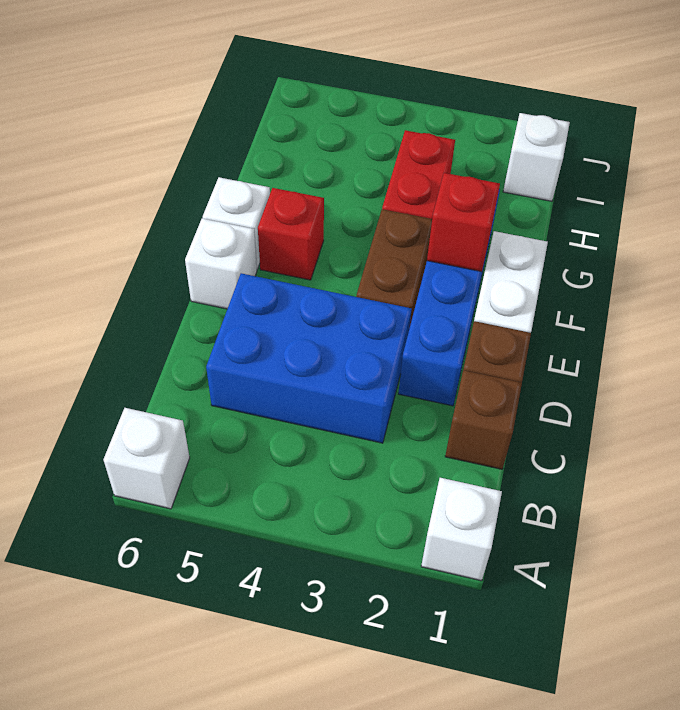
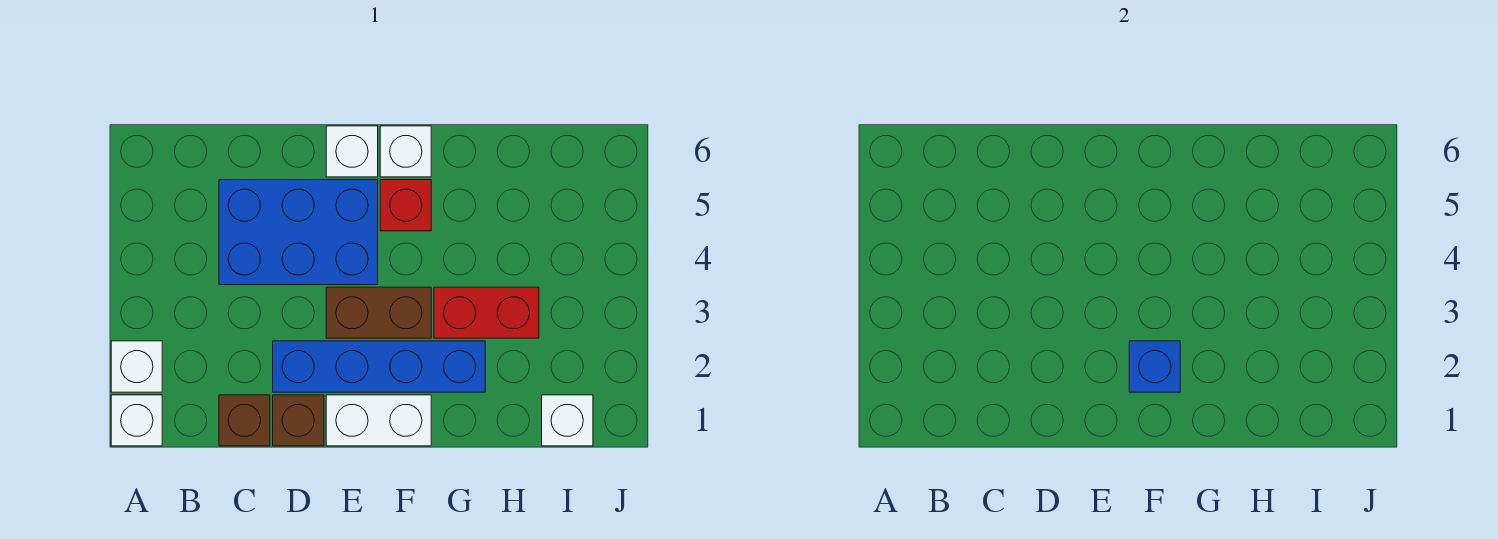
white 1x1 brick [104,408,190,509] -> white 1x1 brick moved to [111,341,162,392]
blue 2x3 brick [206,273,412,443] -> blue 2x3 brick turned to [219,180,378,285]
red 1x1 brick [427,173,500,272] -> blue 1x1 brick [1129,341,1180,392]

